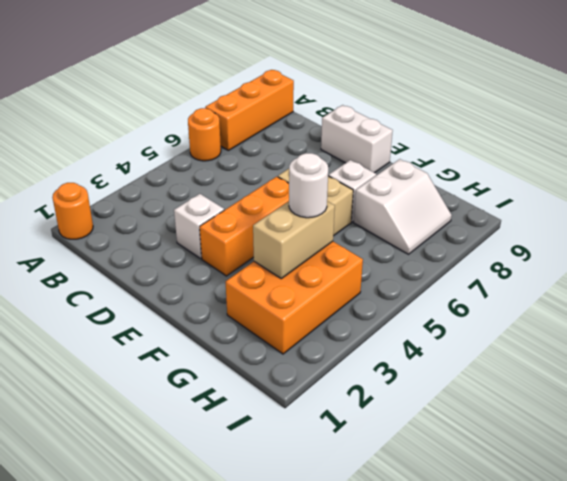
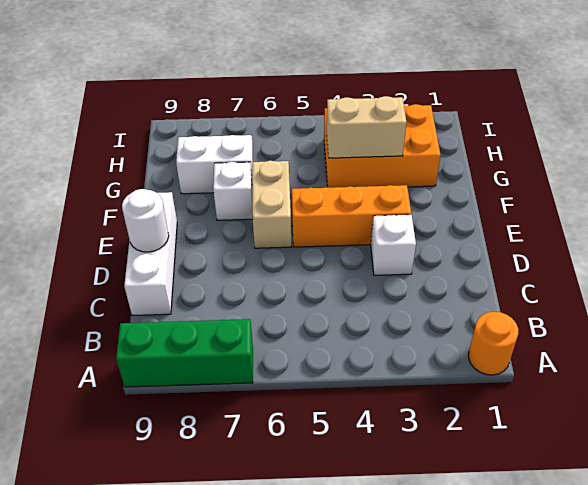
orange 1x1 round brick [188,108,221,161] -> none
orange 1x3 brick [205,70,294,150] -> green 1x3 brick [116,319,253,387]
white 1x2 brick [321,105,393,173] -> white 1x3 brick [124,192,177,315]
white 1x1 round brick [289,153,328,218] -> white 1x1 round brick moved to [122,189,169,252]

